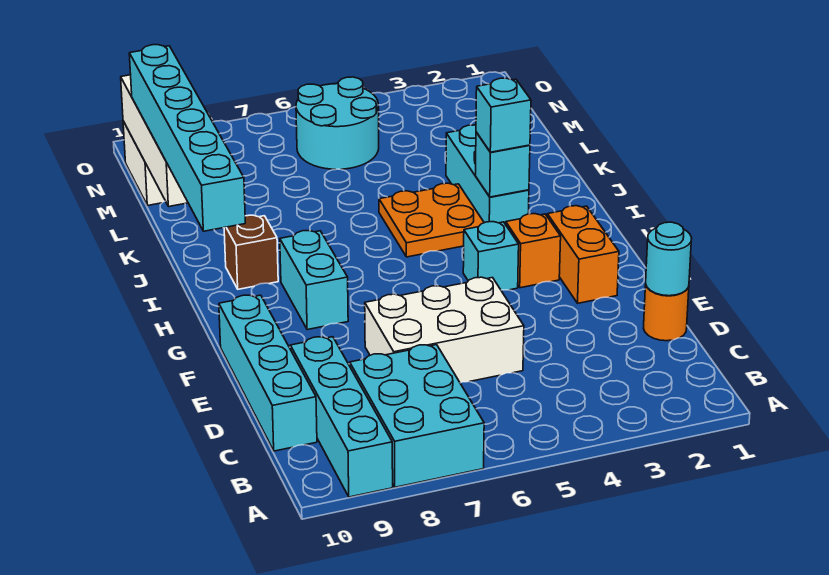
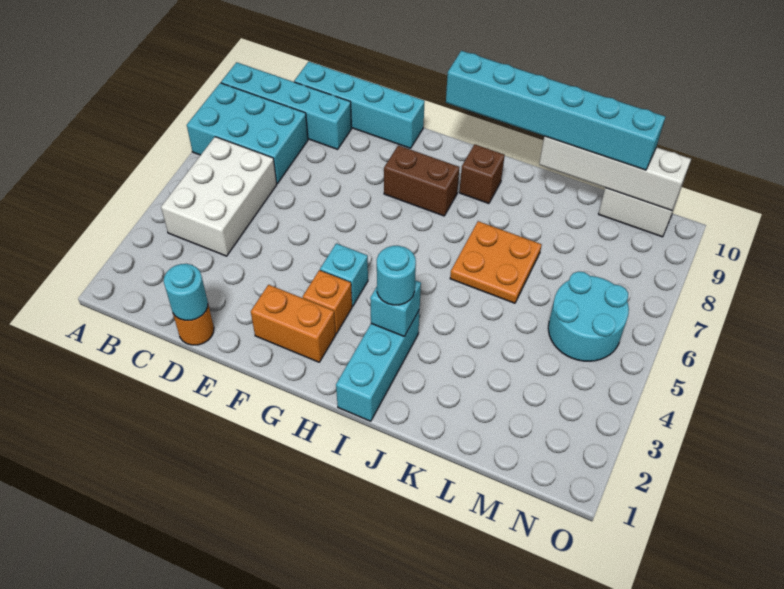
white 2x3 brick [365,277,524,383] -> white 2x3 brick moved to [161,137,277,256]
cyan 1x2 brick [280,231,348,330] -> brown 1x2 brick [384,145,459,216]
cyan 1x3 brick [446,125,529,224] -> cyan 1x3 brick turned to [336,310,420,421]
cyan 1x1 brick [476,78,531,152] -> cyan 1x1 round brick [377,246,416,305]
orange 2x2 plate [379,183,484,257] -> orange 2x2 plate moved to [450,221,542,303]

